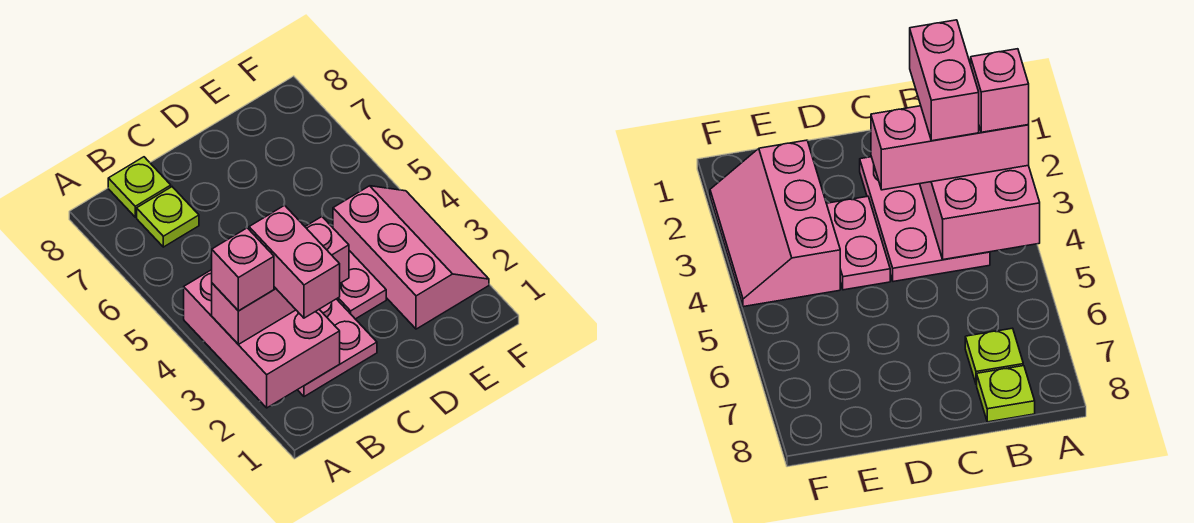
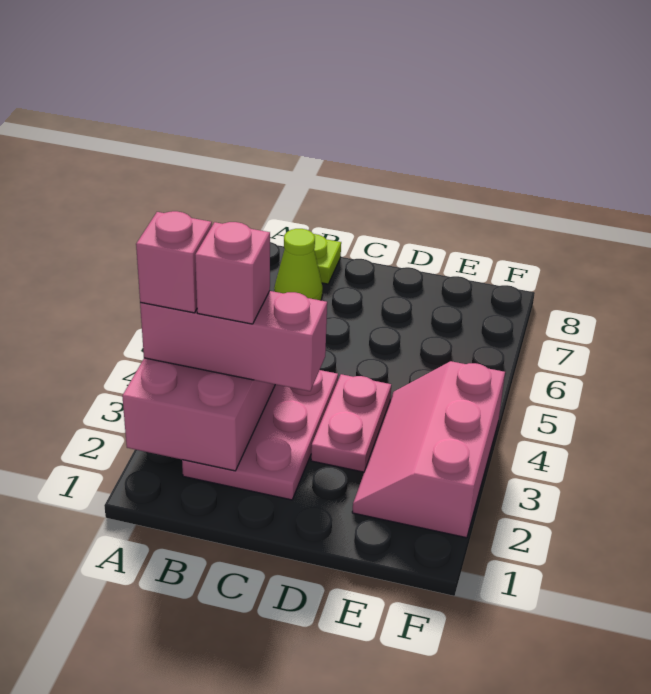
pink 1x2 brick [249,205,340,318] -> pink 1x1 brick [195,222,270,324]
lime 1x1 plate [137,187,199,247] -> lime 1x1 cone [274,229,323,300]
pink 2x3 slope [333,186,489,329] -> pink 2x3 slope turned to [352,361,505,538]

